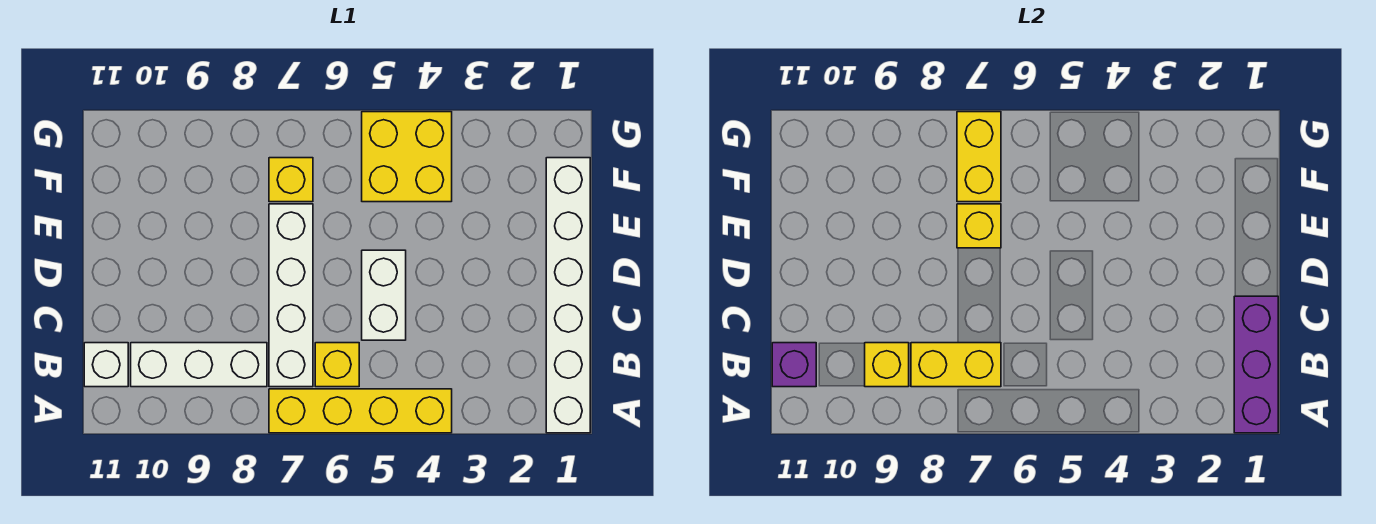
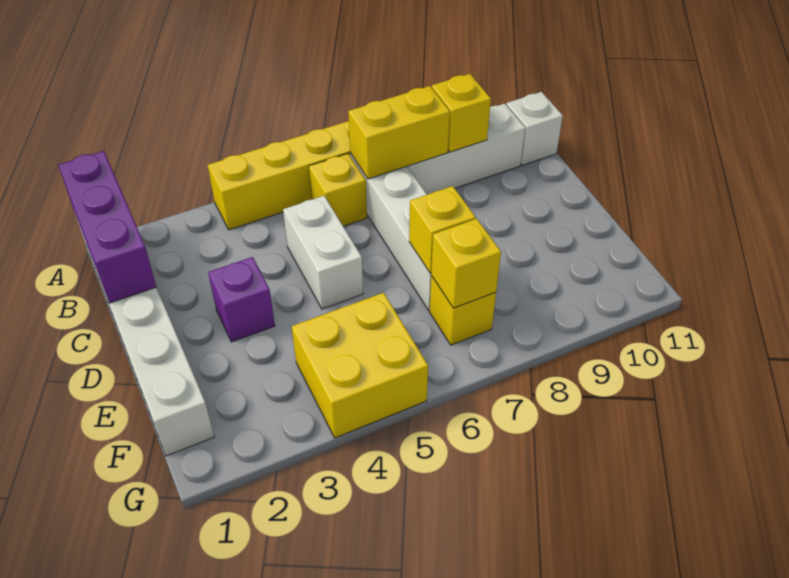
purple 1x1 brick [772,343,816,387] -> purple 1x1 brick moved to [208,257,275,342]
yellow 1x2 brick [957,112,1001,202] -> yellow 1x1 brick [431,219,501,308]

